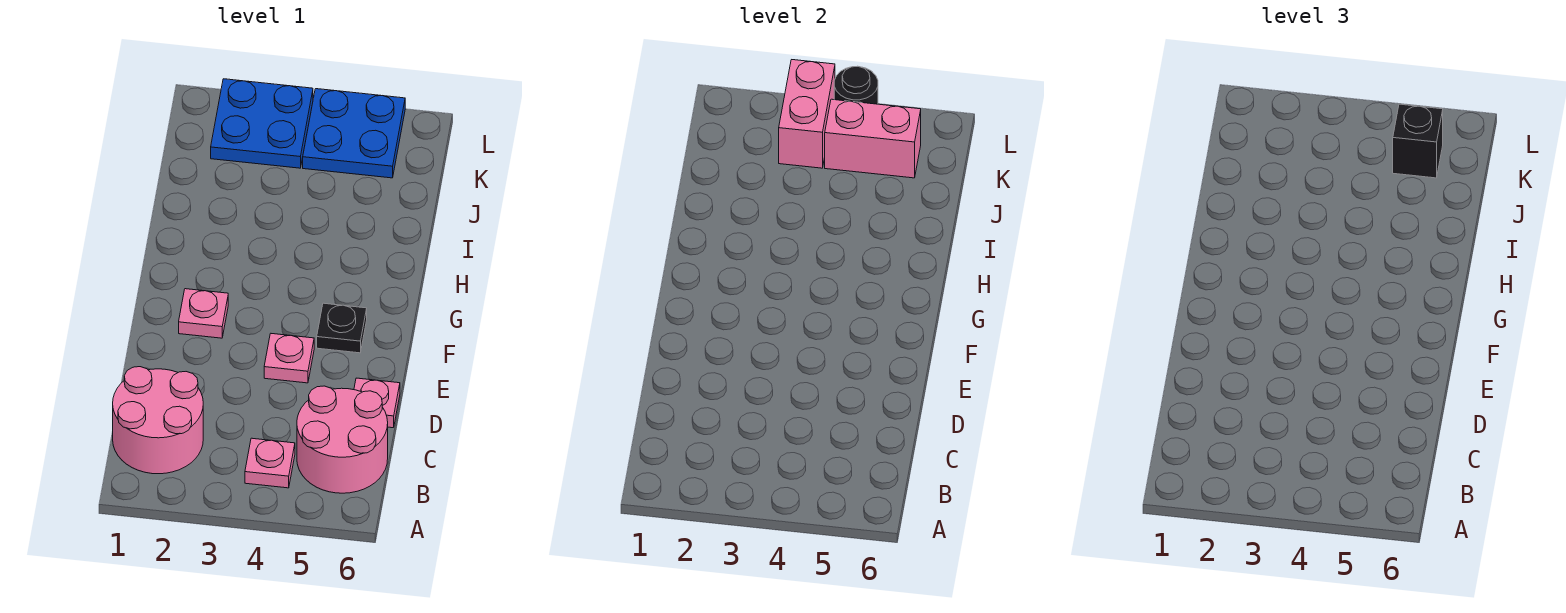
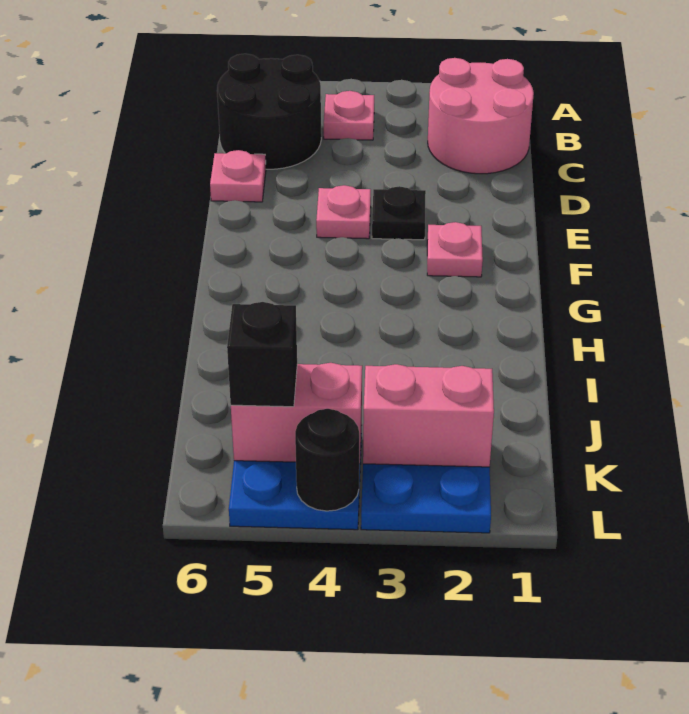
pink 2x2 round brick [297,386,388,493] -> black 2x2 round brick [217,54,321,169]
black 1x1 plate [317,303,367,353] -> black 1x1 plate moved to [372,186,426,240]
pink 1x2 brick [779,60,835,168] -> pink 1x2 brick turned to [363,364,494,467]

